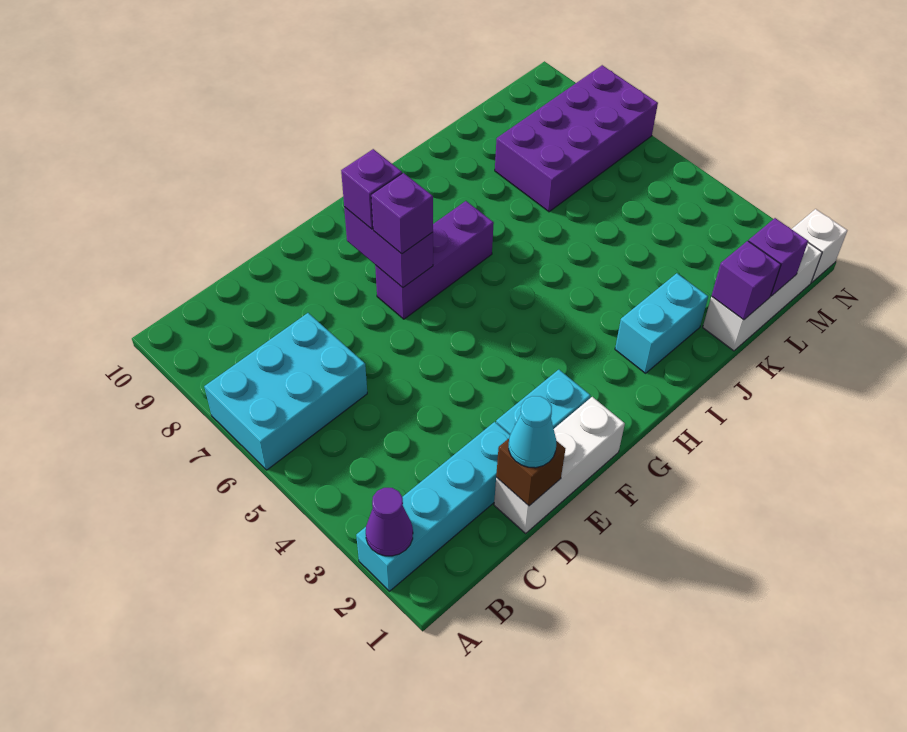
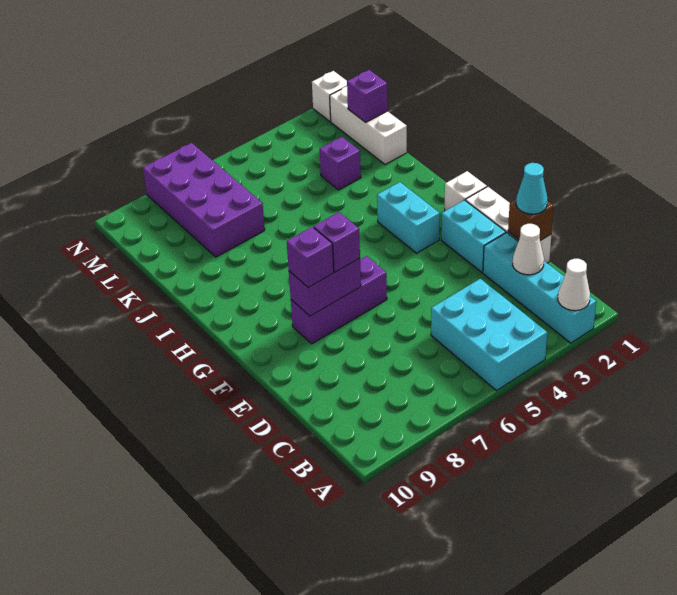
purple 1x1 cone [366,488,413,556] -> white 1x1 cone [558,259,590,311]
cyan 2x3 brick [204,313,367,470] -> cyan 2x3 brick moved to [431,279,547,391]
none -> white 1x1 cone [513,224,544,275]
purple 1x3 brick [375,201,494,319] -> purple 1x3 brick turned to [291,256,387,344]
none -> white 1x1 brick [445,171,487,211]
cyan 1x2 brick [615,273,708,373] -> cyan 1x2 brick moved to [377,182,440,253]
purple 1x1 brick [712,241,781,320] -> purple 1x1 brick moved to [320,137,361,190]

